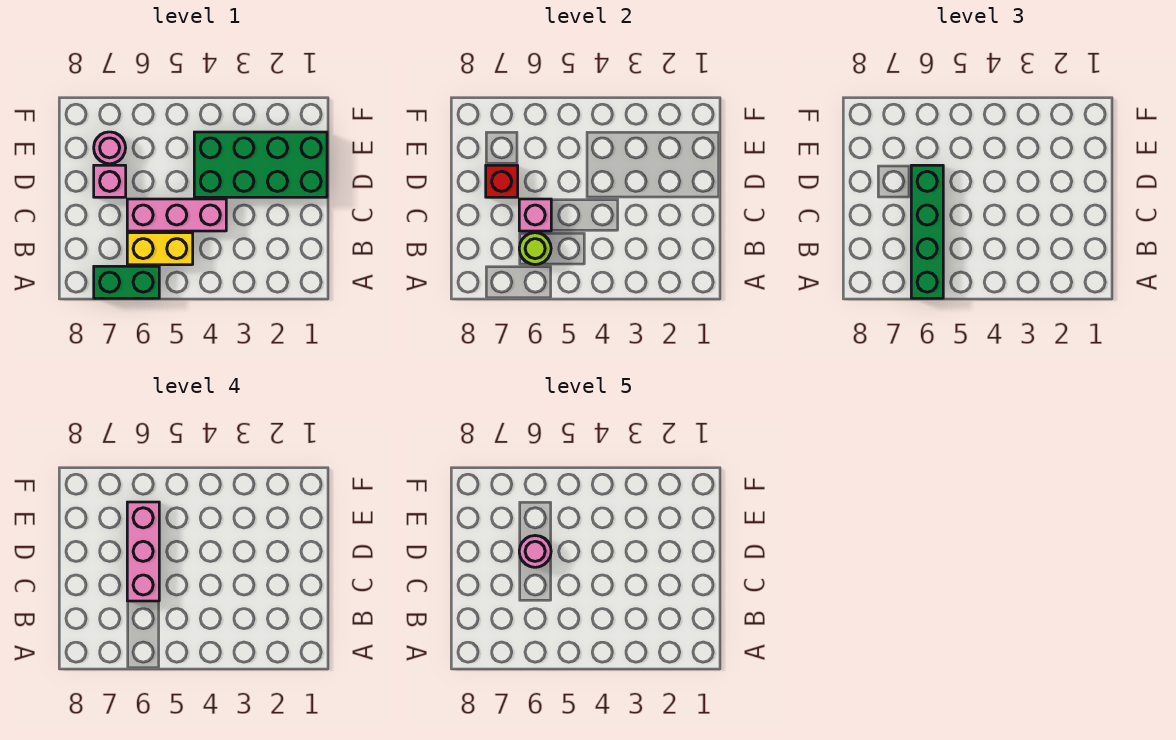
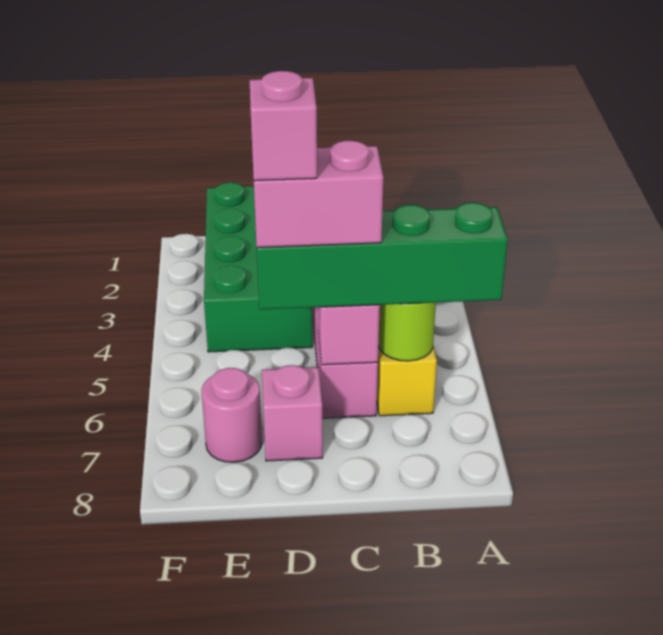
green 1x2 brick [94,266,159,298] -> none
pink 1x3 brick [127,502,159,601] -> pink 1x2 brick [254,141,383,248]
pink 1x1 round brick [519,536,551,567] -> pink 1x1 brick [250,71,317,181]
red 1x1 brick [486,165,518,197] -> none

